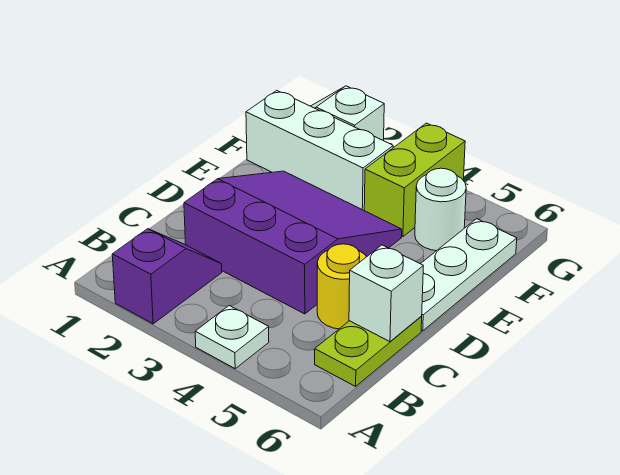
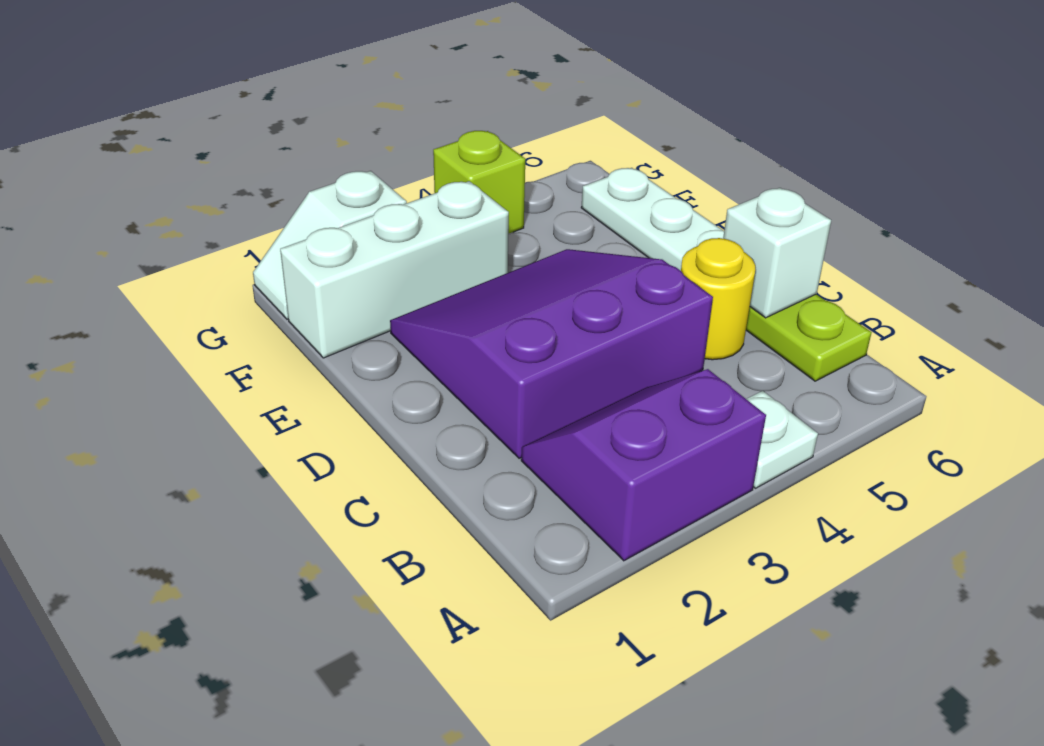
purple 1x2 slope [112,229,222,324] -> purple 2x2 slope [521,369,766,561]
lime 1x2 brick [364,123,465,237] -> lime 1x1 brick [433,131,525,234]
white 1x1 round brick [415,168,466,251] -> none

